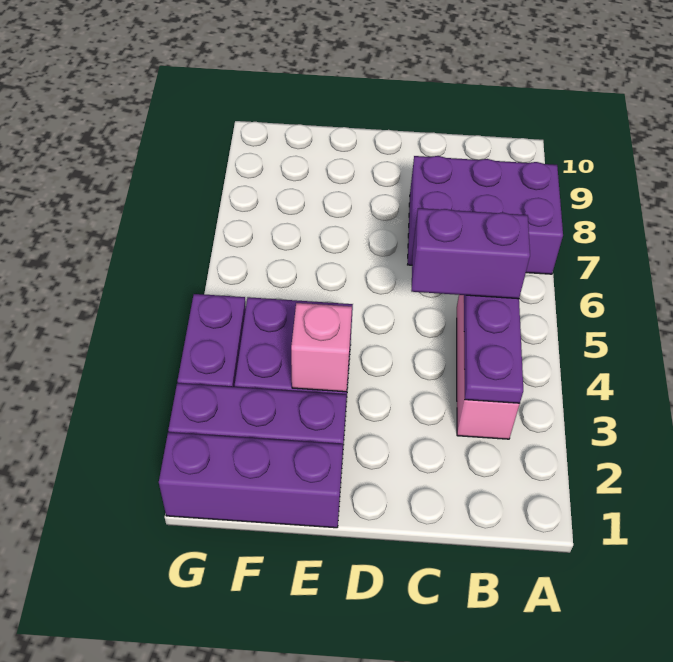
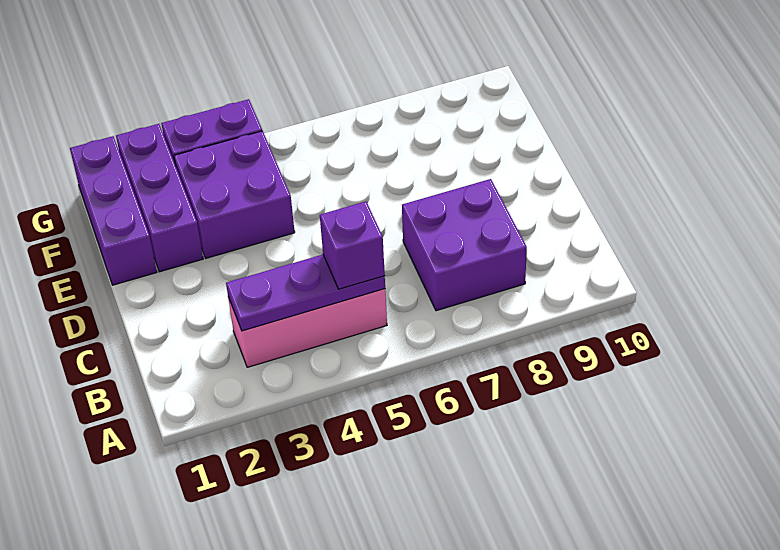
purple 2x3 brick [408,156,563,274] -> purple 2x2 brick [402,179,527,311]
purple 1x2 brick [411,208,530,299] -> purple 1x1 brick [320,202,385,289]
pink 1x1 brick [291,303,352,392] -> none

